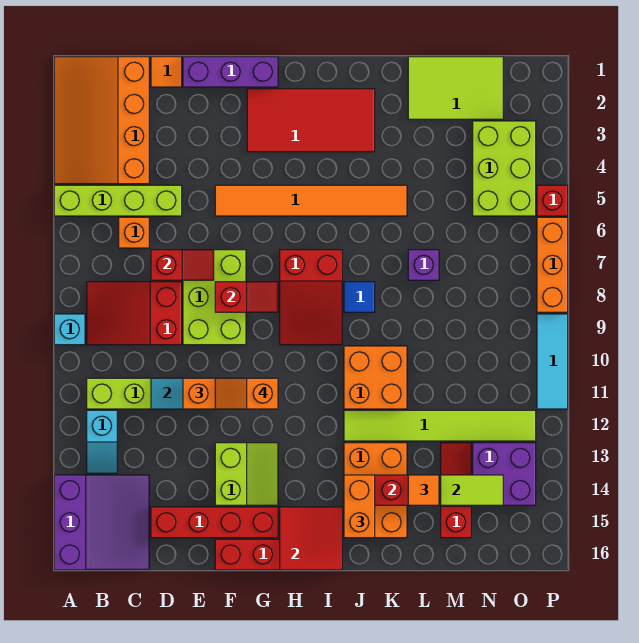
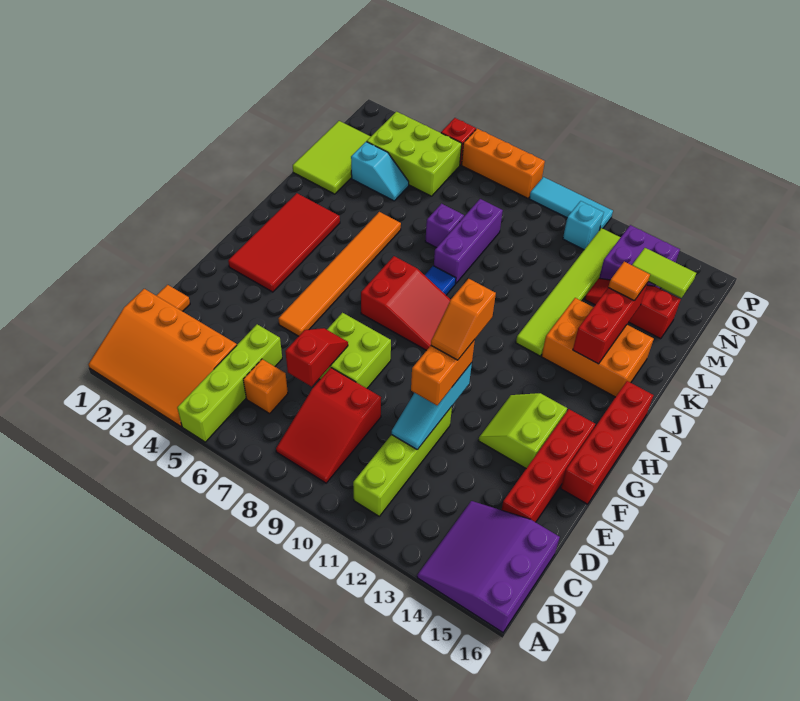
cyan 1x1 brick [54,314,85,345] -> cyan 1x1 brick moved to [563,201,604,250]
purple 3x3 slope [54,475,149,570] -> purple 3x3 slope turned to [417,501,560,632]
cyan 1x2 slope [87,410,117,473] -> cyan 1x2 slope moved to [351,142,409,201]
purple 1x3 brick [183,57,278,87] -> purple 1x3 brick moved to [434,199,503,284]
lime 2x3 brick [183,250,246,345] -> lime 2x2 brick [319,313,391,388]
red 1x2 slope [215,282,278,312] -> none
lime 2x2 slope [215,443,278,505] -> lime 2x2 slope turned to [478,393,567,468]
red 2x2 tile [280,507,342,570] -> none
orange 2x2 brick [344,346,407,409] -> none
orange 1x2 brick [344,475,375,538] -> none
lime 1x2 tile [441,475,503,505] -> lime 1x2 tile turned to [632,248,696,298]

